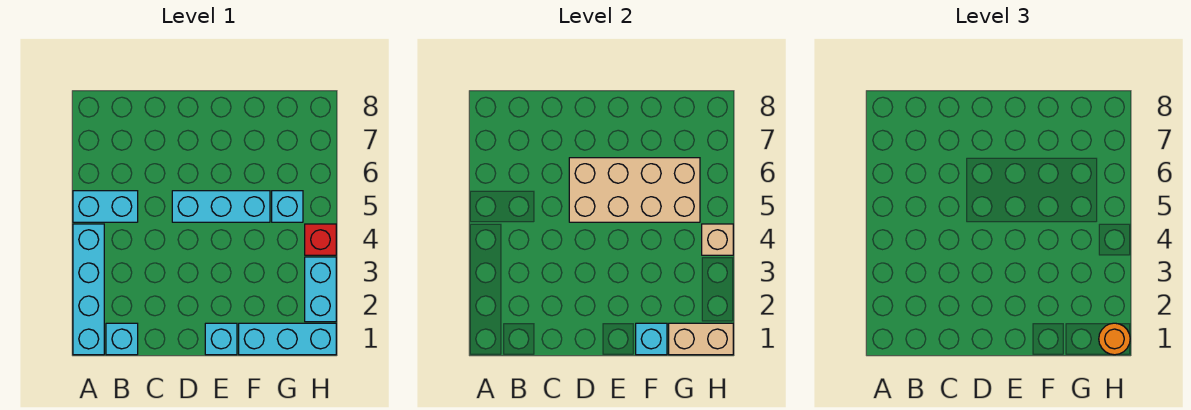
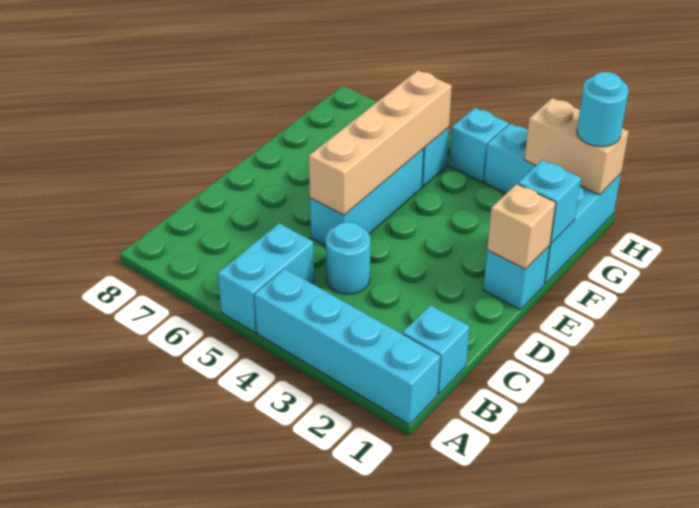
none -> cyan 1x1 round brick [326,222,370,294]
tan 2x4 brick [569,158,700,222] -> tan 1x4 brick [309,70,452,215]
tan 1x2 brick [669,323,733,355] -> tan 1x2 brick turned to [524,98,629,195]
orange 1x1 round brick [1099,323,1130,355] -> cyan 1x1 round brick [577,72,628,147]
red 1x1 brick [305,224,336,255] -> cyan 1x1 brick [449,108,508,182]
tan 1x1 brick [702,224,733,255] -> tan 1x1 brick moved to [487,184,556,269]

